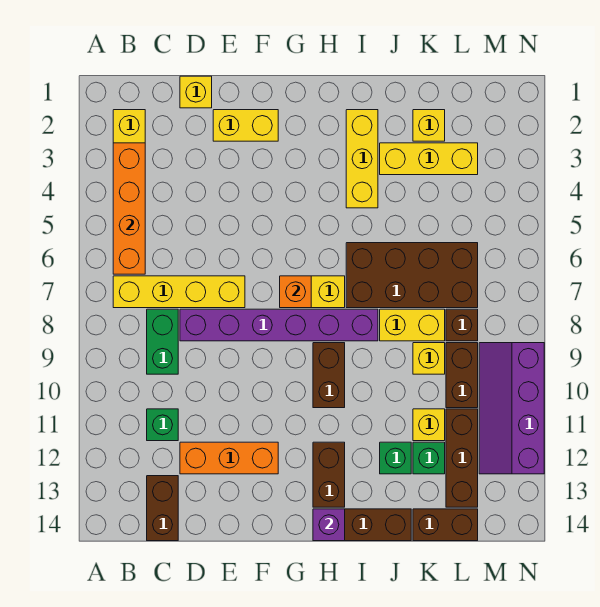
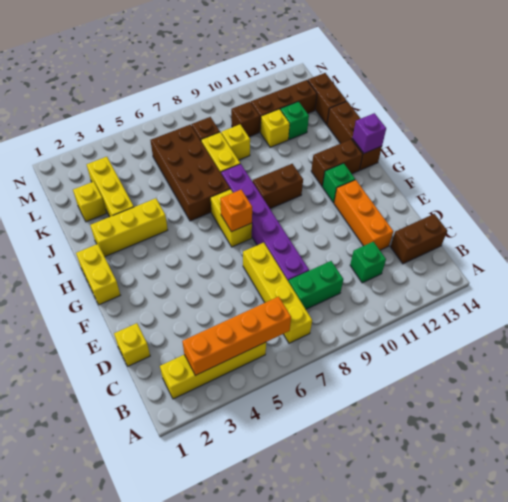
yellow 1x2 brick [213,110,278,141] -> yellow 1x2 brick moved to [76,244,120,305]
green 1x1 brick [380,442,411,474] -> green 1x1 brick moved to [322,163,355,203]
brown 1x2 brick [446,343,478,408] -> brown 1x1 brick [231,102,260,137]
purple 2x4 slope [479,343,544,474] -> none

